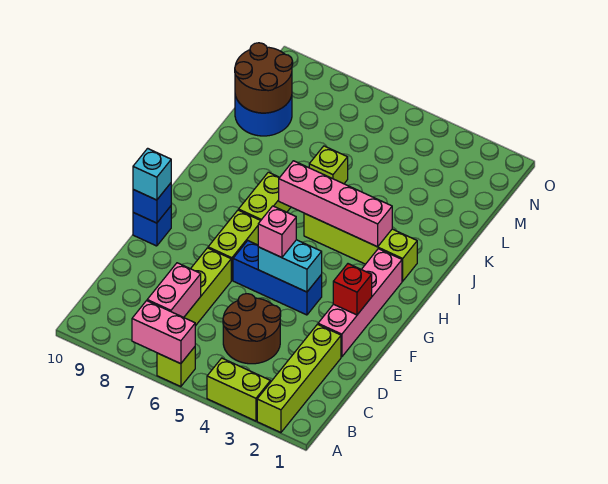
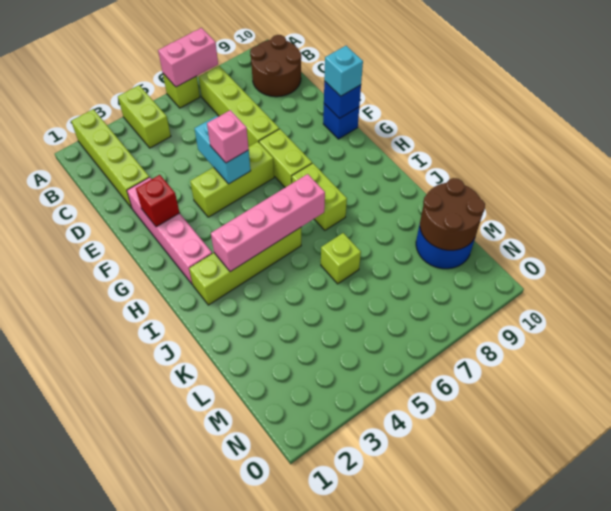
lime 1x2 brick [207,358,270,421] -> lime 1x2 brick turned to [118,85,171,148]
pink 1x2 brick [147,263,201,317] -> none
brown 2x2 round brick [223,294,281,364] -> brown 2x2 round brick moved to [250,35,301,97]
blue 1x3 brick [233,241,322,315] -> lime 1x3 brick [190,142,274,217]
cyan 1x2 brick [258,240,322,292] -> cyan 1x2 brick turned to [195,116,251,184]

